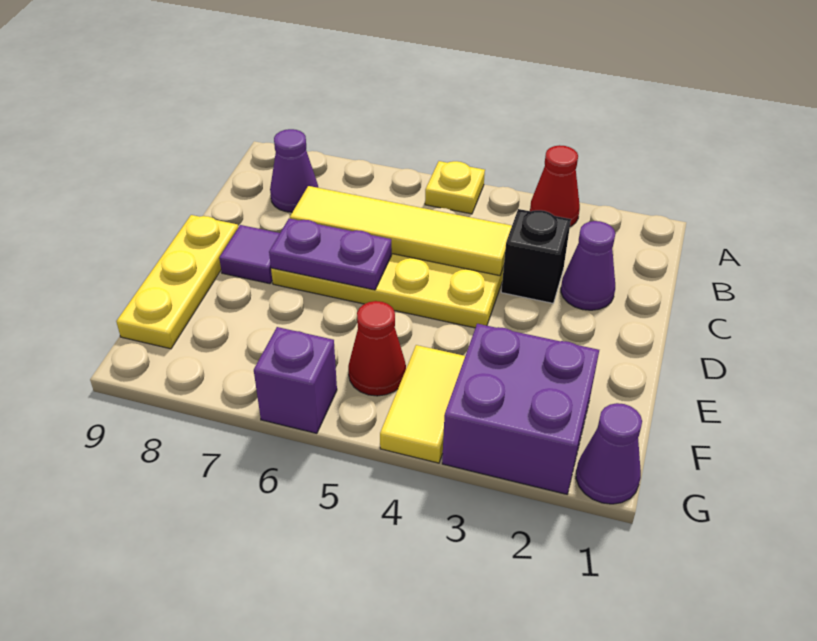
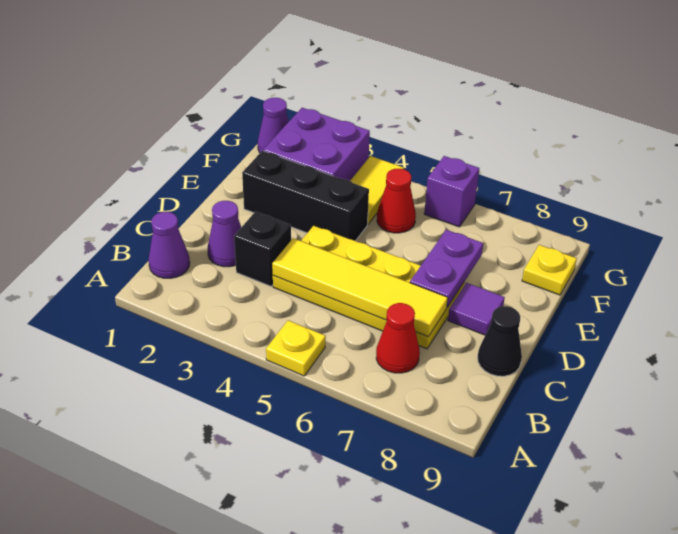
red 1x1 cone [530,145,580,227] -> red 1x1 cone moved to [376,303,420,373]
purple 1x1 cone [270,129,318,212] -> purple 1x1 cone moved to [149,212,190,278]
none -> black 1x1 cone [478,306,522,376]
purple 1x2 plate [269,218,392,290] -> purple 1x2 plate turned to [410,230,483,307]
yellow 1x3 plate [116,215,238,349] -> yellow 1x1 plate [522,245,577,295]
none -> black 1x3 brick [242,151,369,241]

